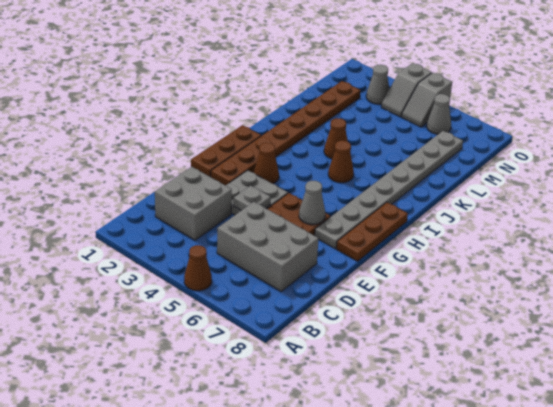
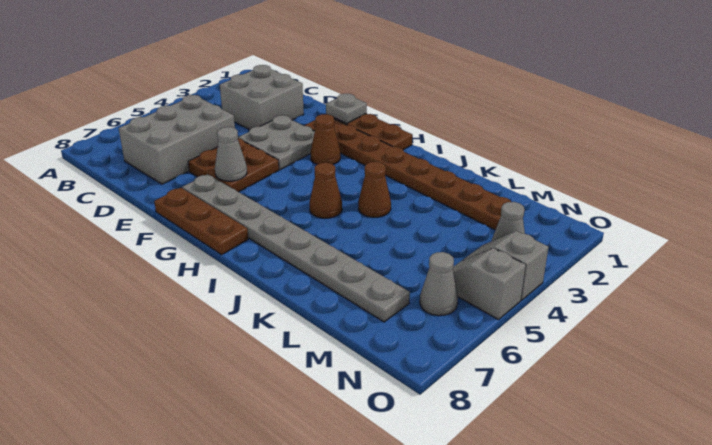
brown 1x1 cone [184,245,212,291] -> none
grey 1x1 plate [233,186,271,211] -> grey 1x1 plate moved to [326,94,367,124]

